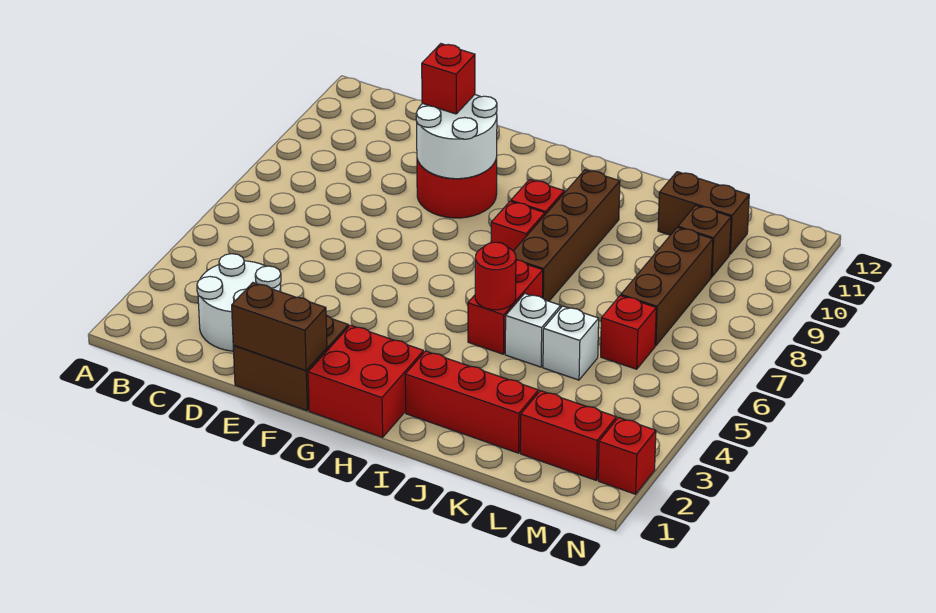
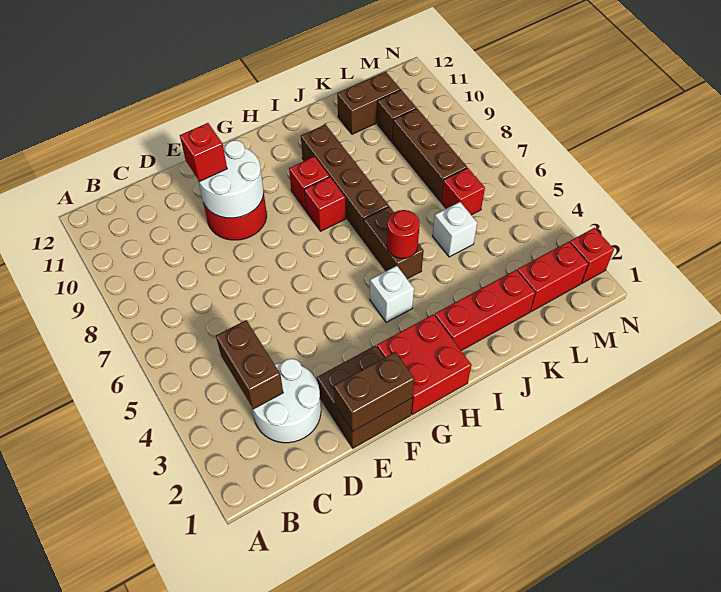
none -> brown 1x2 brick [216,320,283,409]
red 1x2 brick [468,260,543,354] -> brown 1x2 brick [364,207,424,279]
white 1x1 brick [505,294,561,367] -> white 1x1 brick moved to [370,266,414,322]

